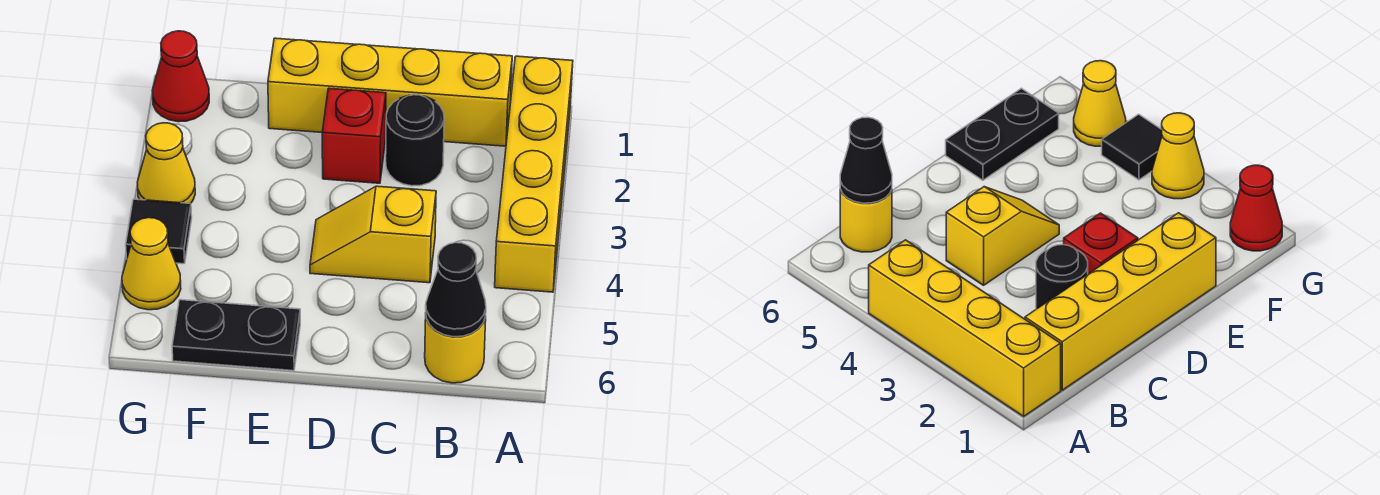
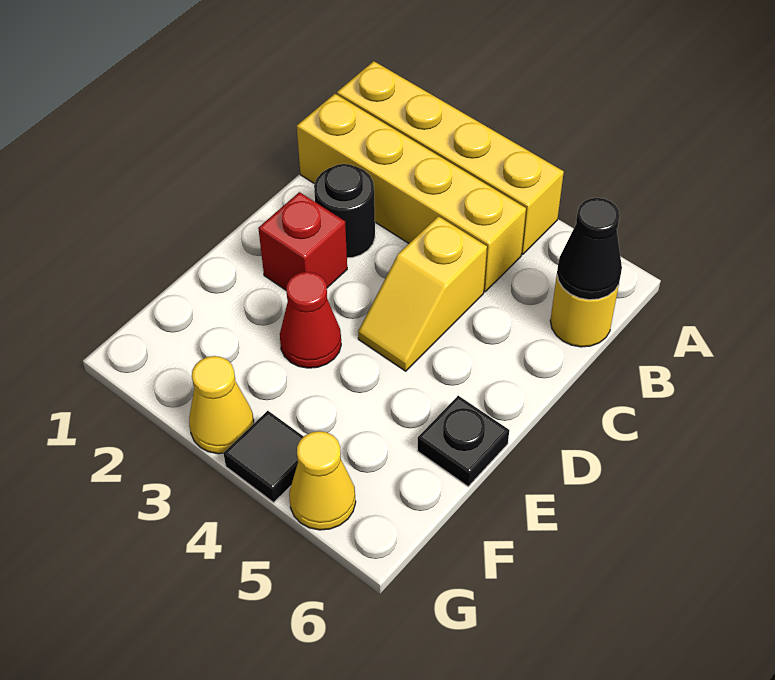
yellow 1x4 brick [268,38,512,146] -> yellow 1x4 brick turned to [297,94,526,292]
black 1x2 plate [172,300,300,371] -> black 1x1 plate [417,396,509,487]
red 1x1 cone [152,31,209,122] -> red 1x1 cone moved to [280,272,341,368]

